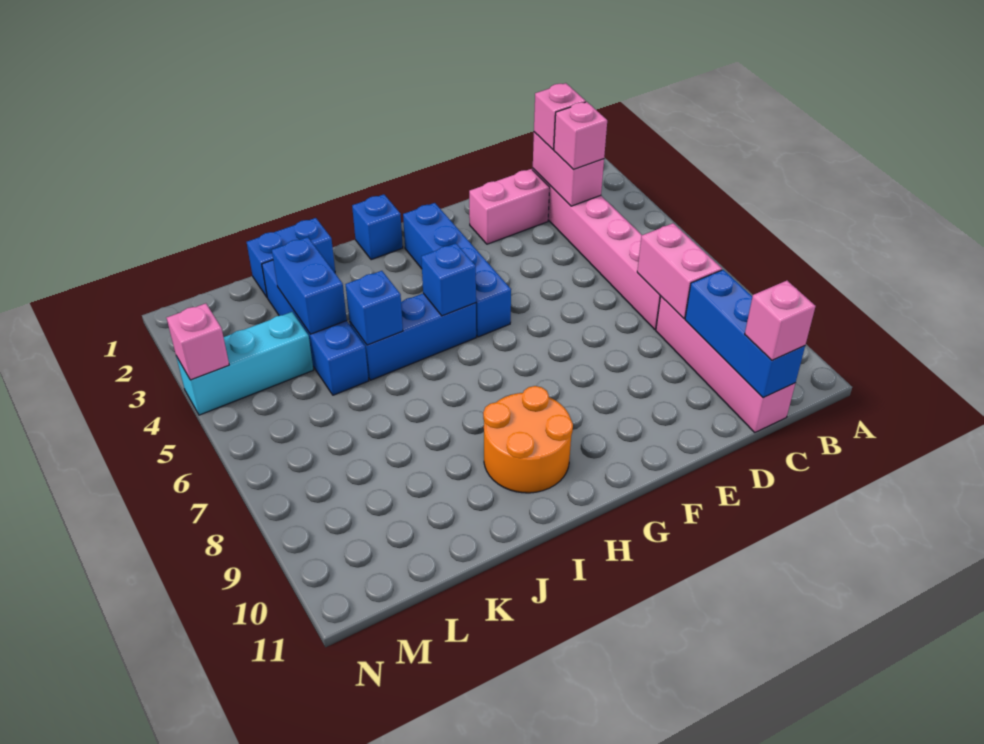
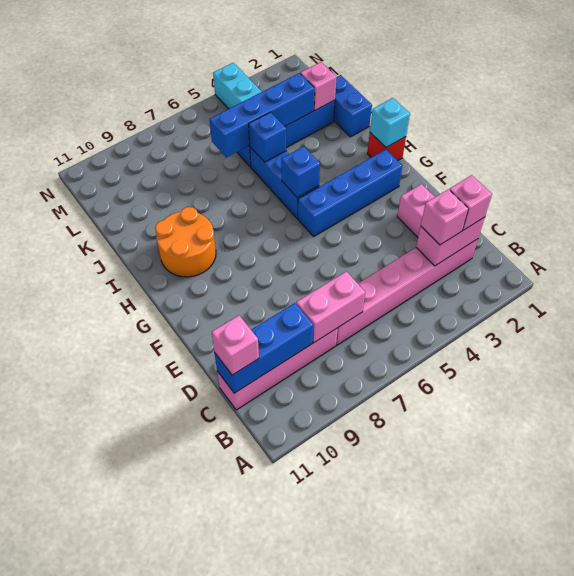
blue 1x1 brick [352,194,403,260] -> red 1x1 brick [367,133,406,161]
none -> cyan 1x1 brick [370,98,410,148]
blue 1x2 brick [272,237,347,334] -> blue 1x4 brick [210,73,315,157]
pink 1x1 brick [167,303,229,380] -> pink 1x1 brick moved to [300,62,337,110]

